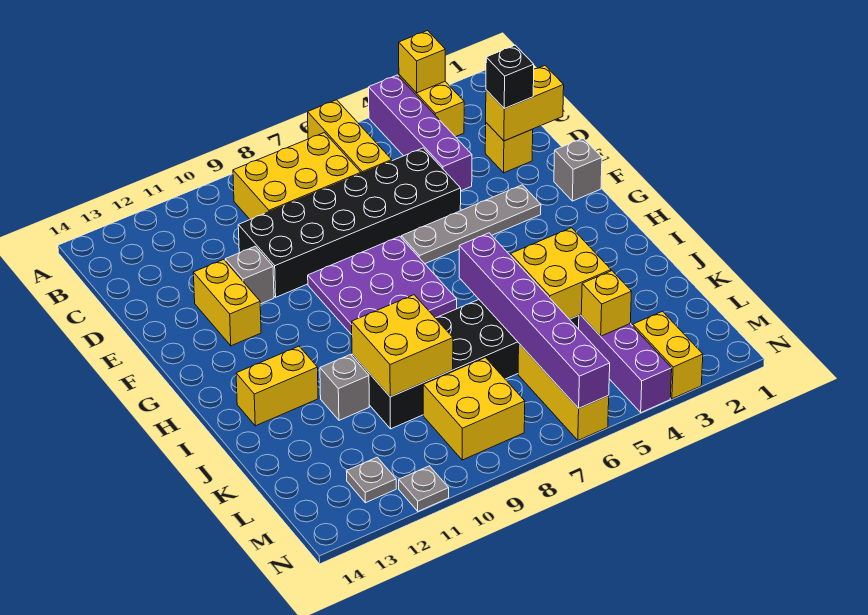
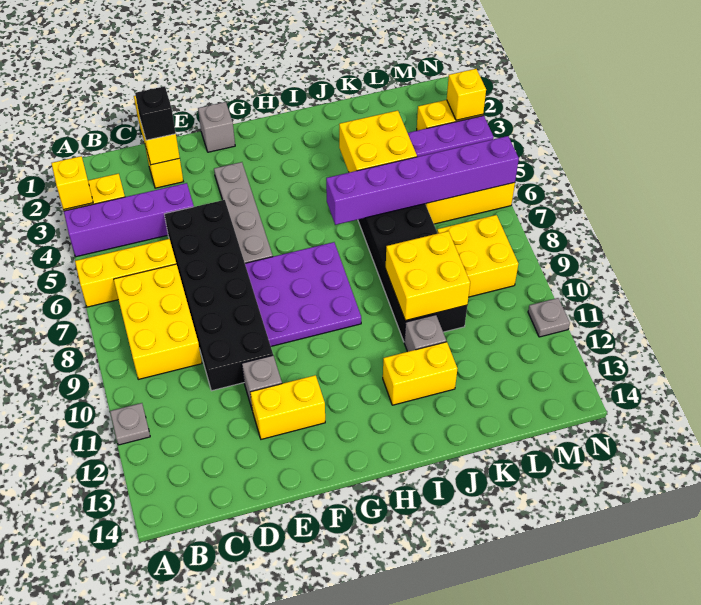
yellow 1x2 brick [236,346,318,426] -> yellow 1x2 brick turned to [383,342,457,405]
yellow 1x1 brick [581,271,632,336] -> yellow 1x1 brick moved to [447,69,486,120]
grey 1x1 plate [347,457,396,503] -> grey 1x1 plate moved to [110,403,150,445]

